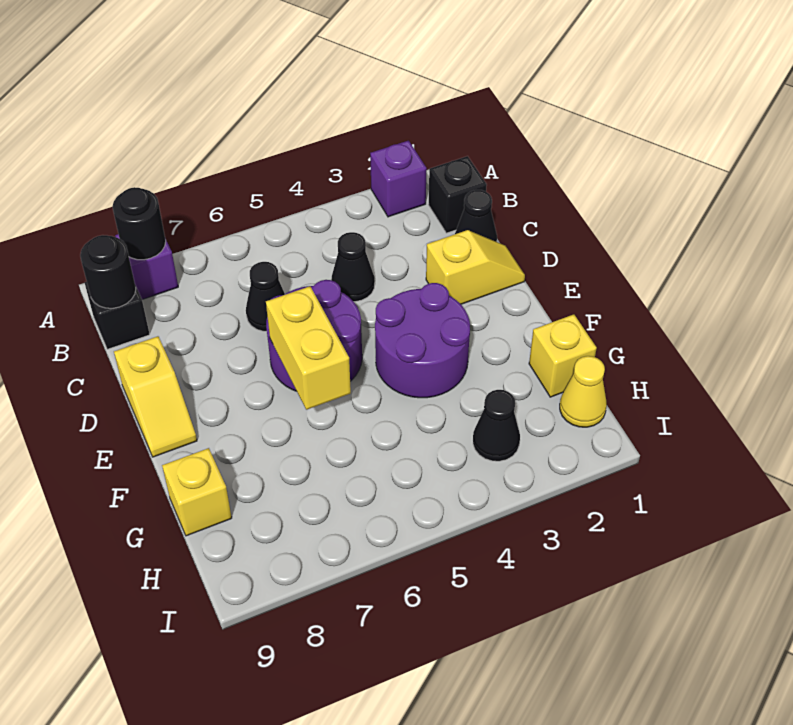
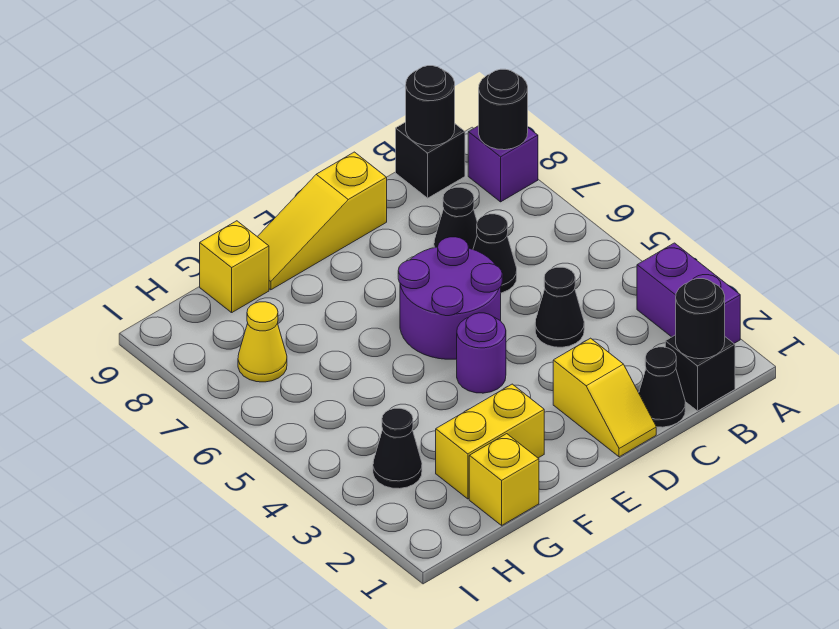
purple 1x1 brick [370,140,427,217] -> purple 1x2 brick [637,243,740,343]
none -> black 1x1 round brick [676,279,725,359]
none -> black 1x1 cone [434,187,477,249]
yellow 1x2 slope [114,336,197,457] -> yellow 1x3 slope [257,152,387,290]
purple 2x2 round brick [375,283,470,398] -> purple 1x1 round brick [457,313,506,393]
yellow 1x2 brick [266,286,351,410] -> yellow 1x2 brick moved to [436,384,544,499]
yellow 1x1 cone [560,356,607,427] -> yellow 1x1 cone moved to [238,302,287,382]

